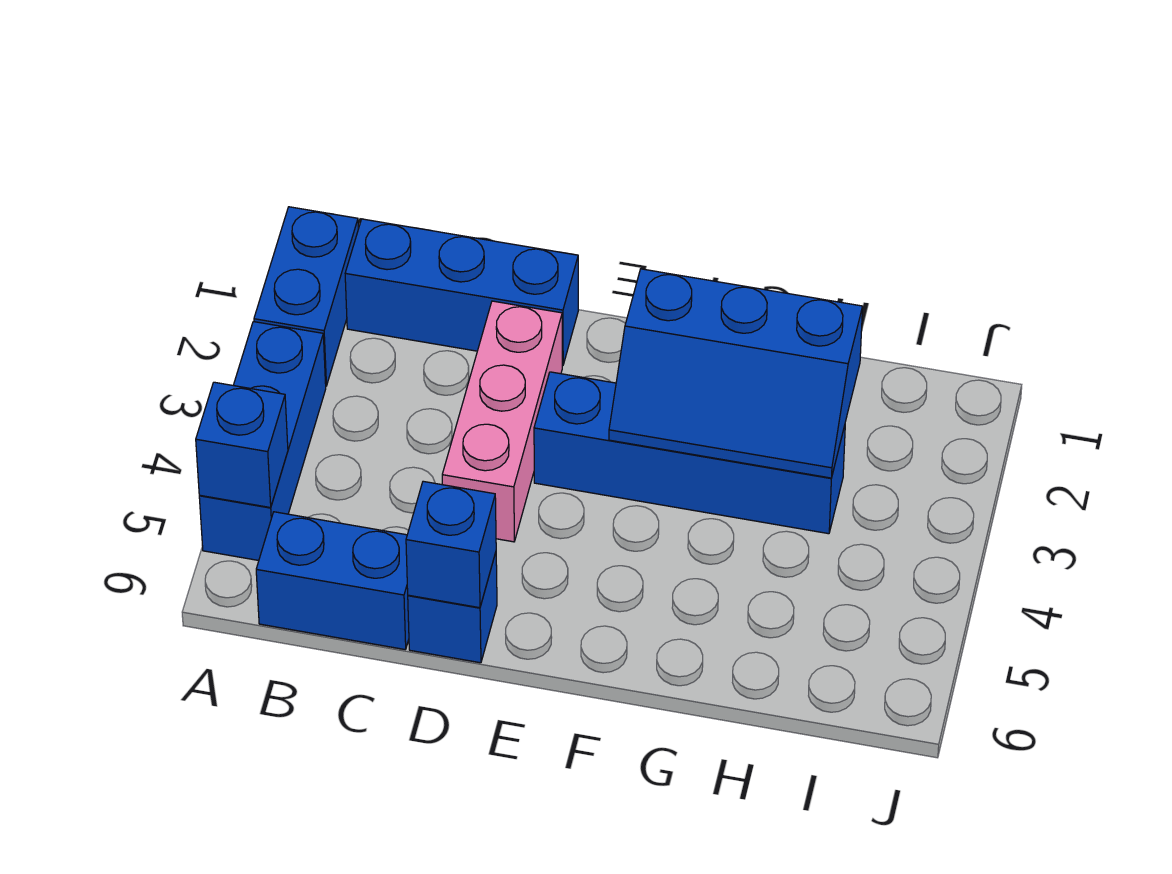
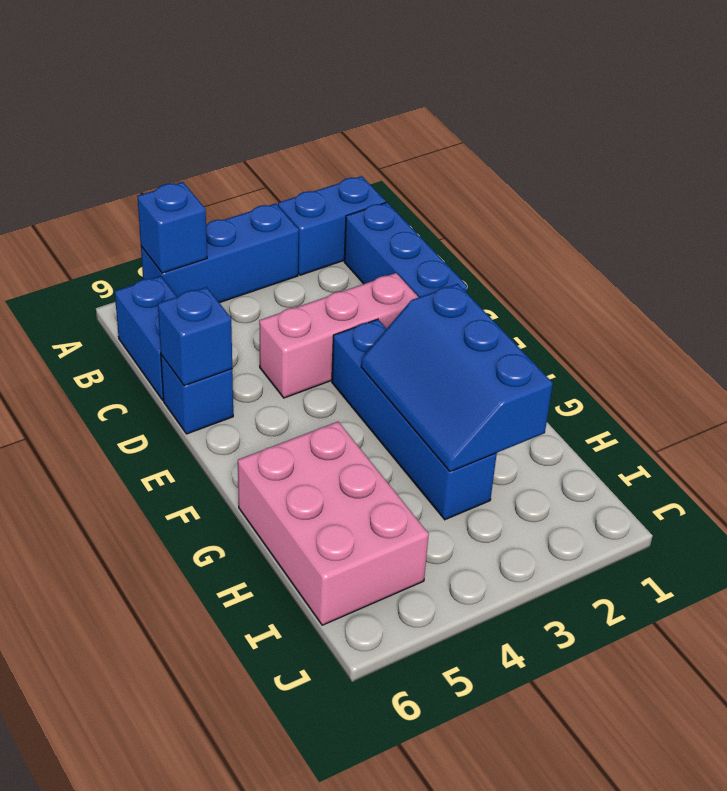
none -> pink 2x3 brick [238,422,429,625]

